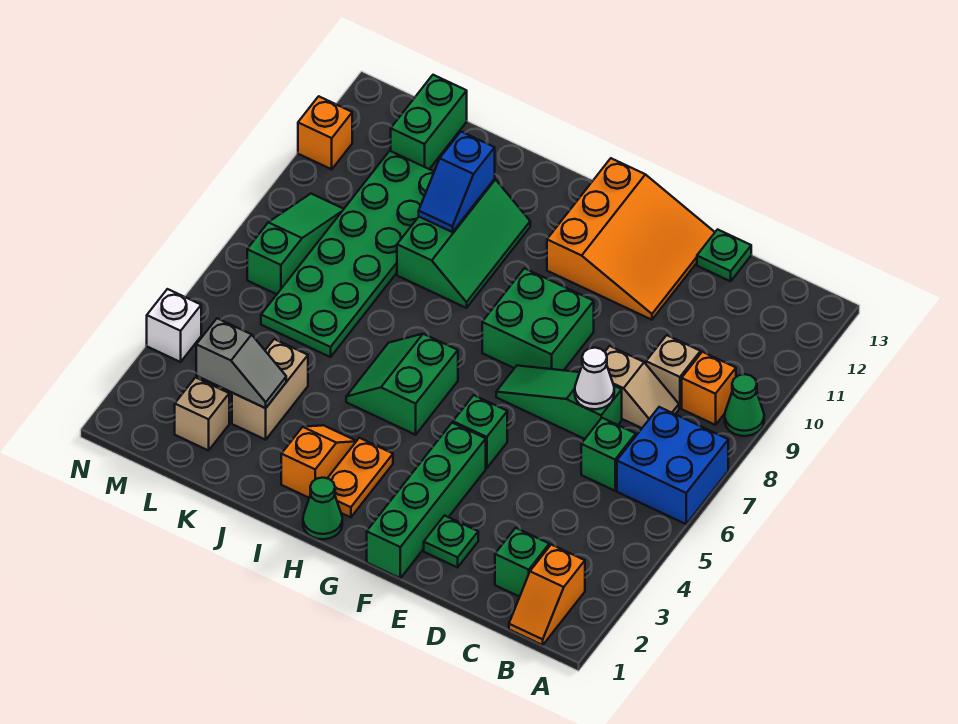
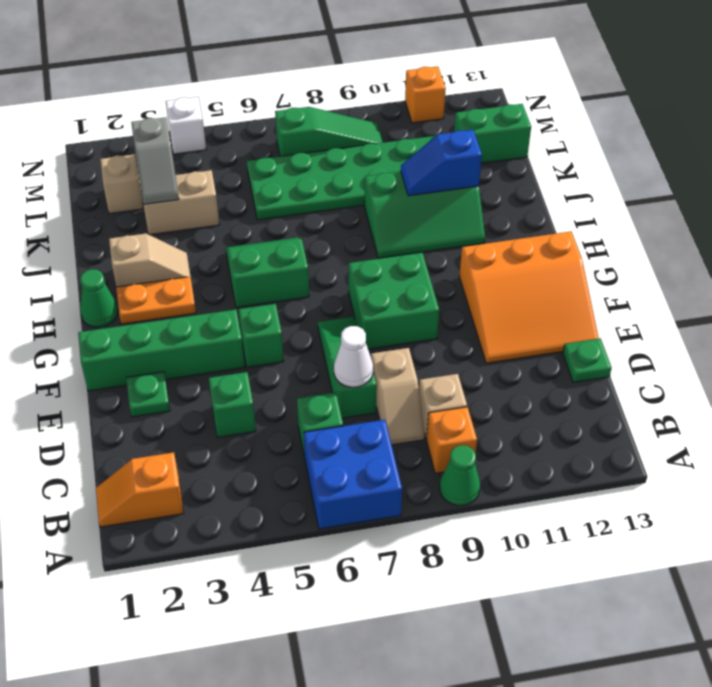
green 1x1 brick [495,528,549,597] -> green 1x1 brick moved to [209,372,256,437]
orange 1x2 slope [281,425,356,498] -> tan 1x2 slope [109,233,190,287]

